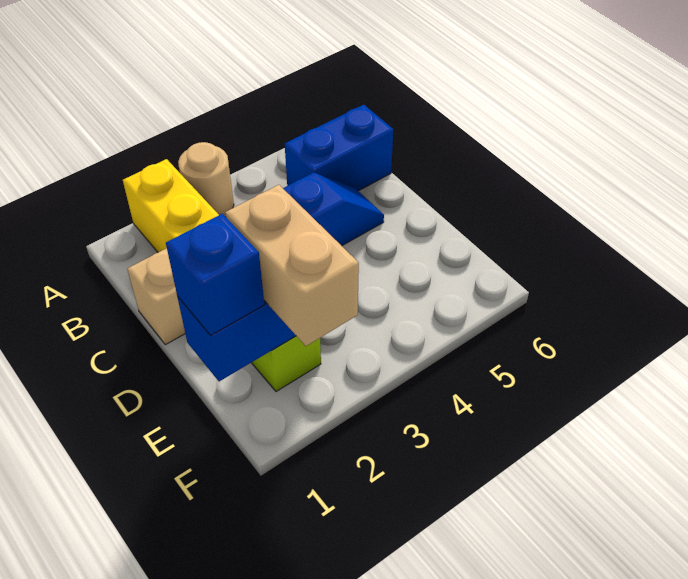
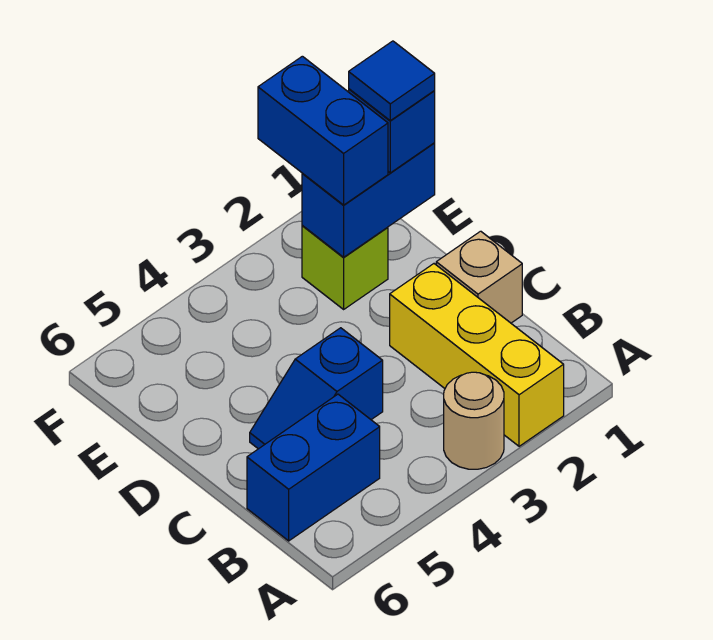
none -> blue 1x1 tile [349,41,435,121]
tan 1x2 brick [225,185,359,346] -> blue 1x2 brick [258,56,388,205]

